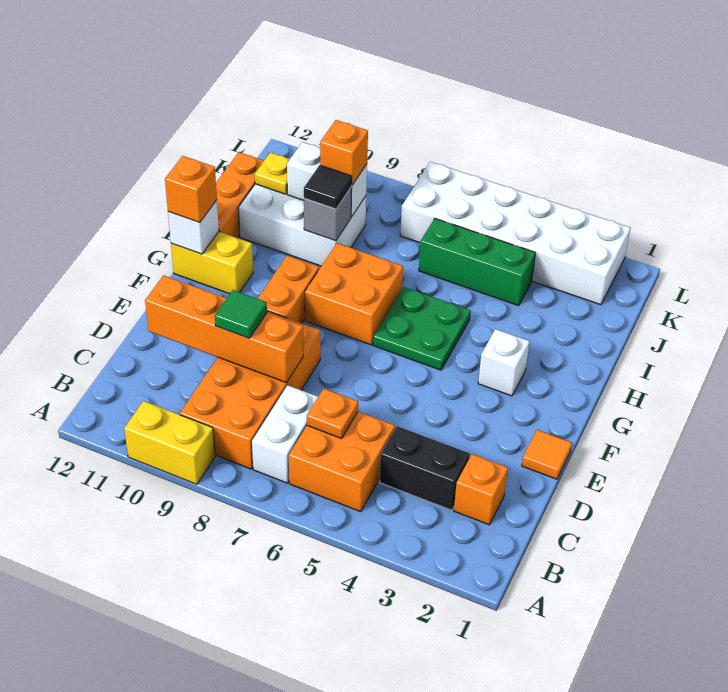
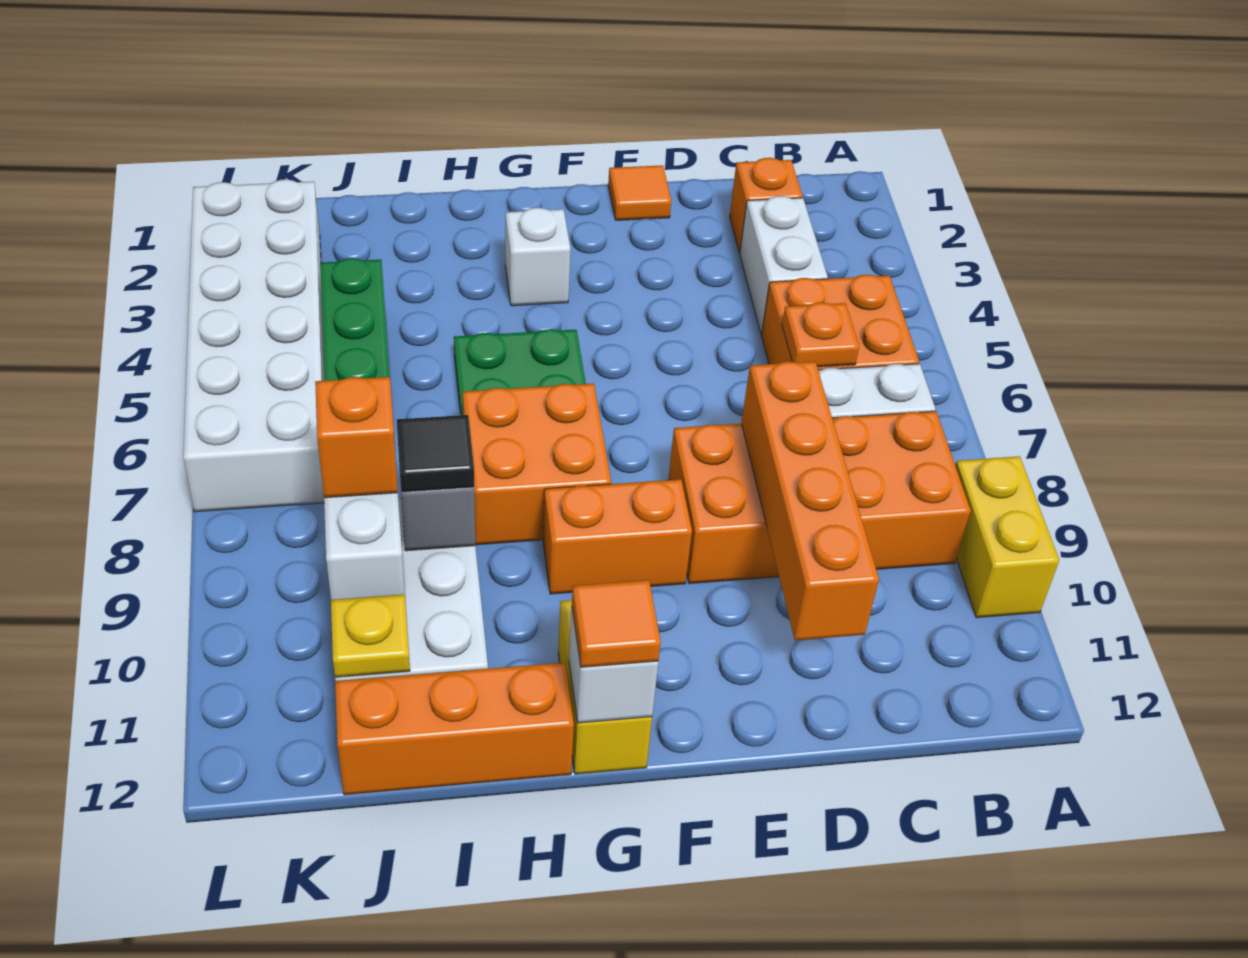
black 1x2 brick [380,426,470,510] -> white 1x2 brick [740,196,828,334]
green 1x1 tile [215,290,267,338] -> none
orange 1x1 brick [165,156,217,223] -> orange 1x1 tile [572,580,661,667]

